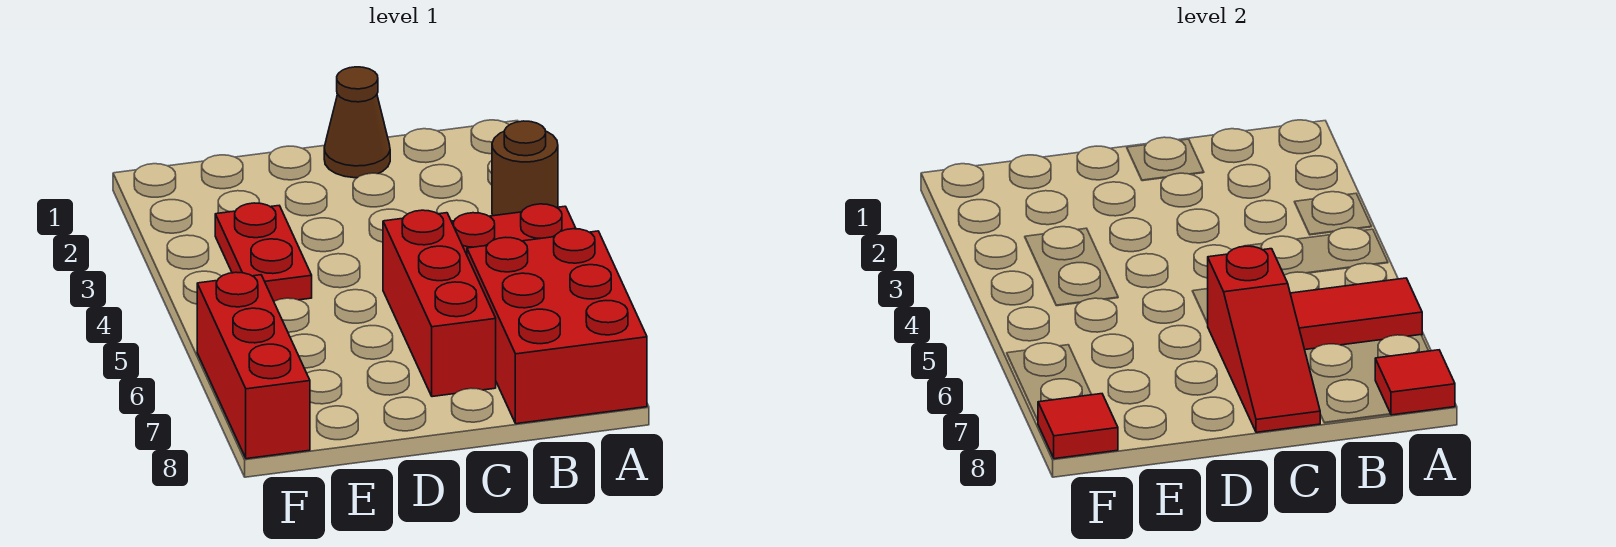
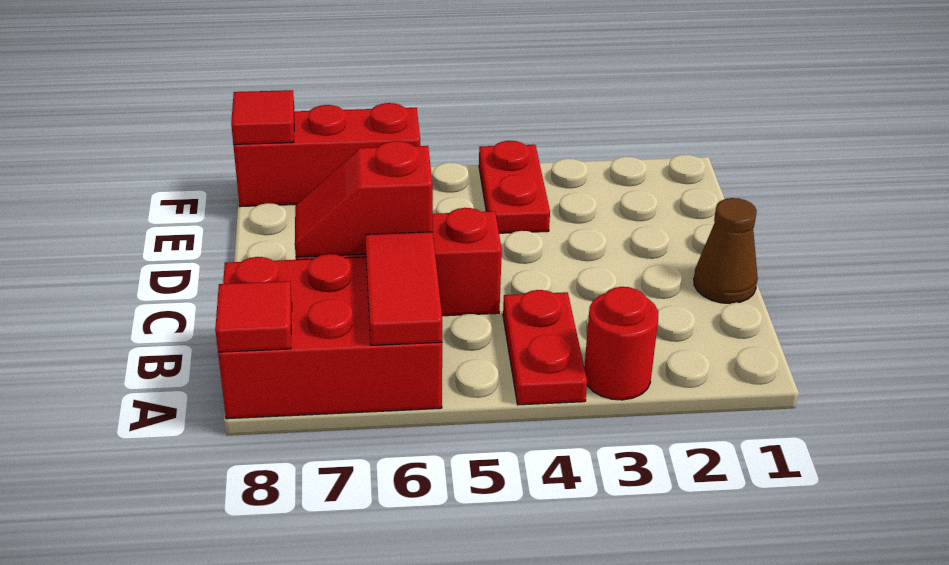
brown 1x1 round brick [492,121,558,216] -> red 1x1 round brick [584,287,658,400]
red 1x3 slope [1208,246,1320,432] -> red 1x2 slope [295,141,433,257]
red 1x2 plate [215,203,312,301] -> red 1x2 plate turned to [479,141,550,233]

